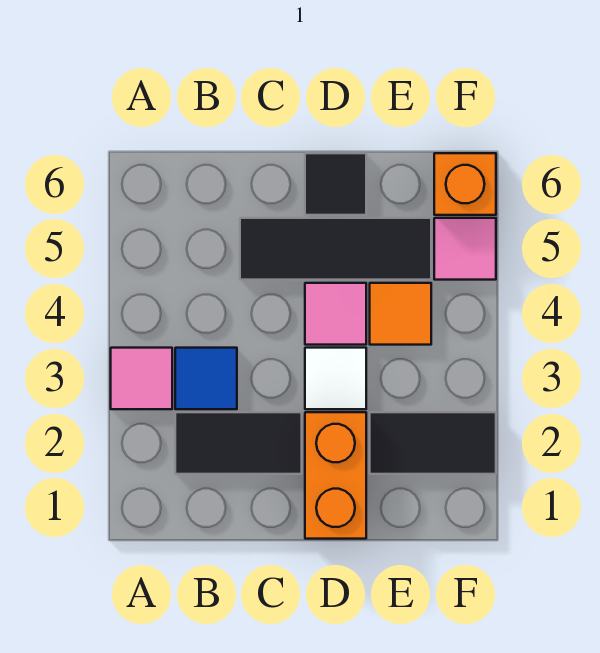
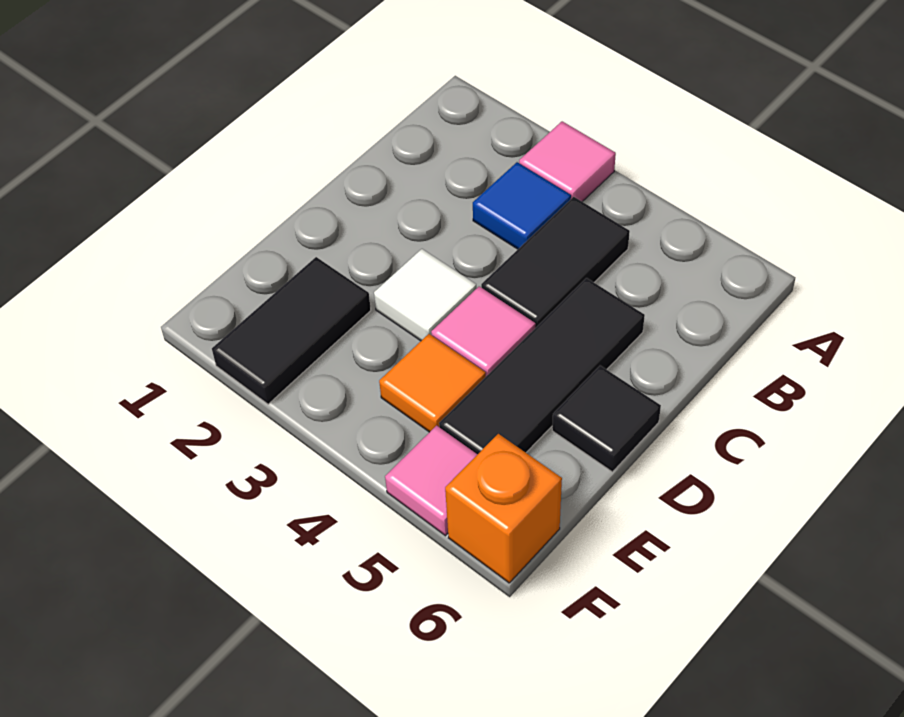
black 1x2 tile [175,412,302,474] -> black 1x2 tile moved to [481,197,630,328]
orange 1x2 brick [305,412,366,539] -> none

